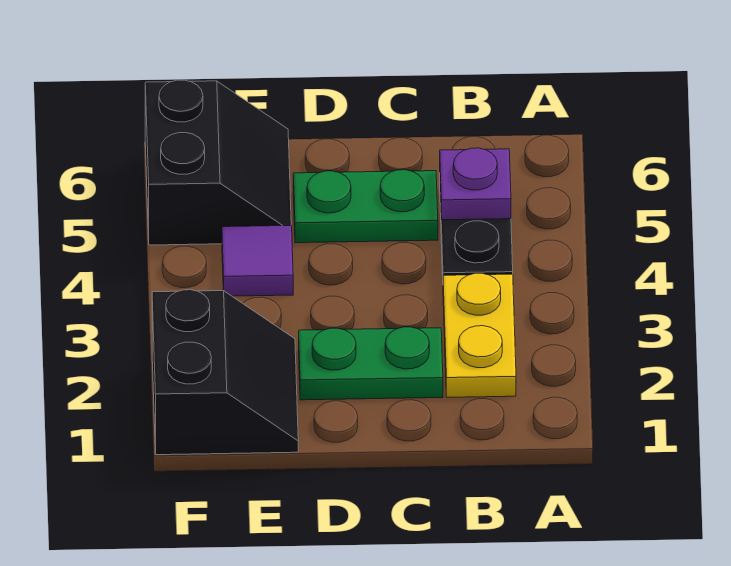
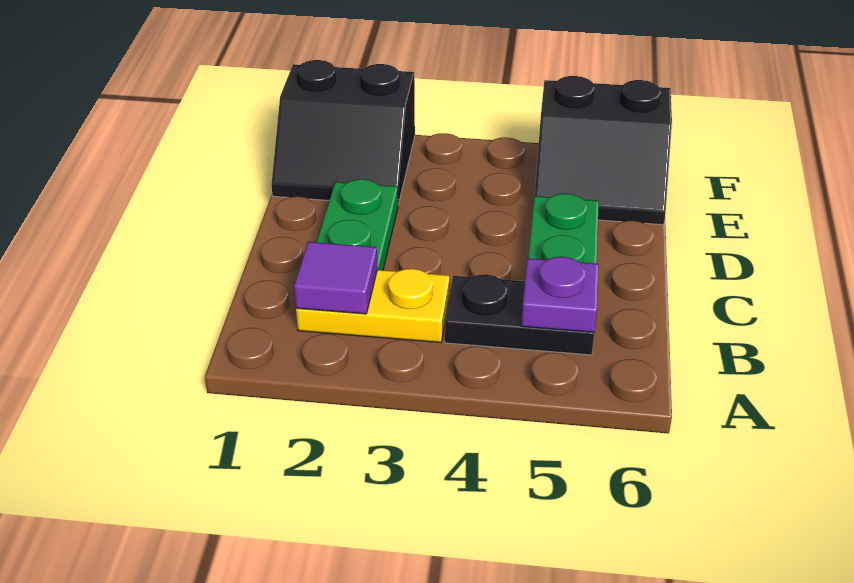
purple 1x1 tile [222,225,293,296] -> purple 1x1 tile moved to [294,242,377,314]

